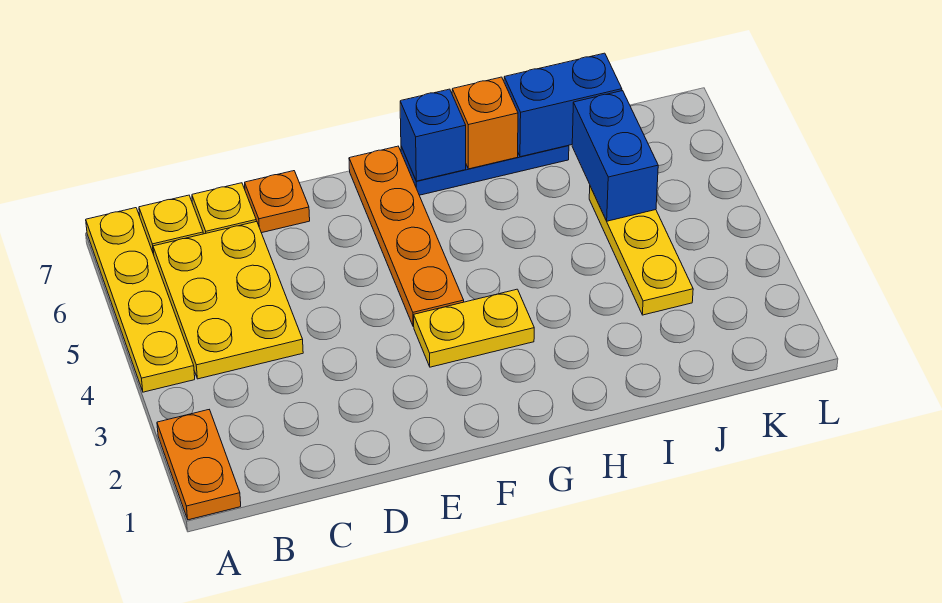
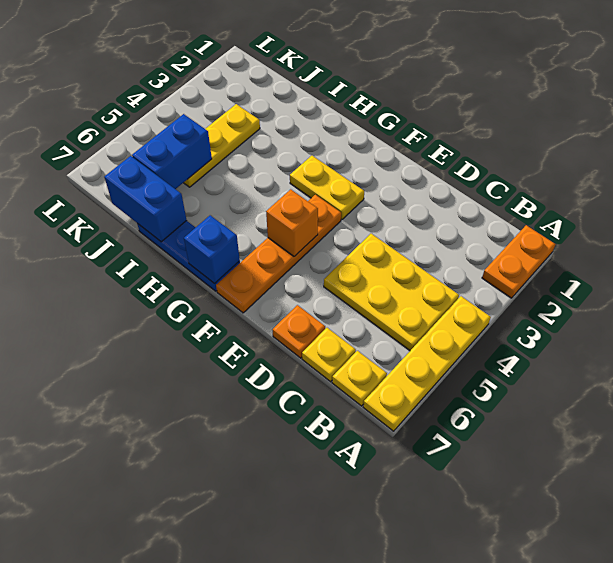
yellow 2x3 plate [153,221,303,379] -> yellow 2x3 plate turned to [324,234,459,350]
orange 1x1 brick [452,77,518,169] -> orange 1x1 brick moved to [266,189,318,257]

